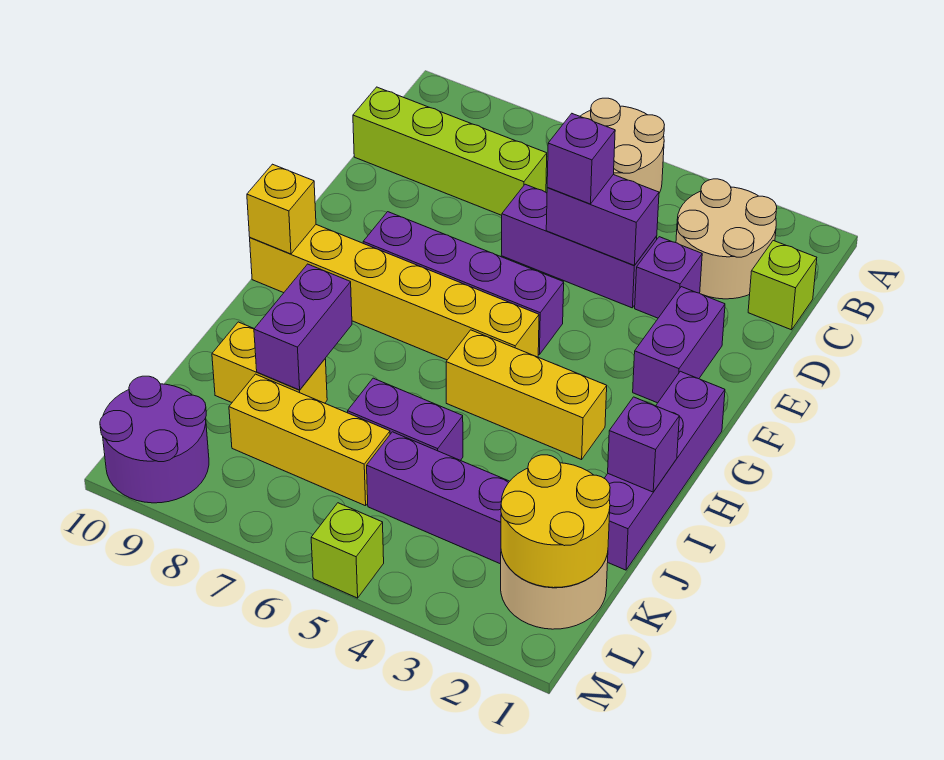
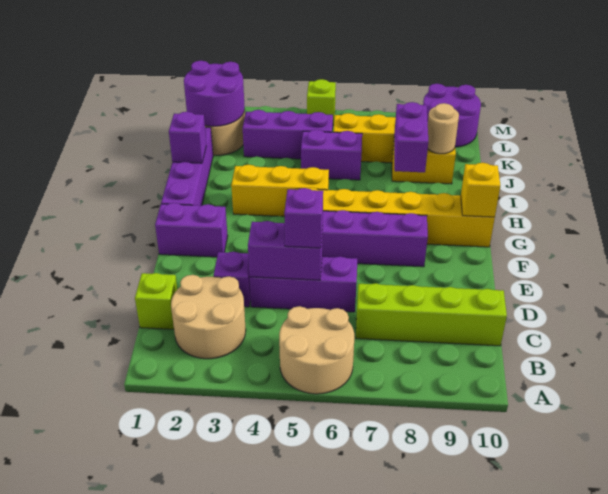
purple 1x2 brick [633,287,725,403] -> purple 1x2 brick turned to [155,203,228,257]
none -> tan 1x1 round brick [428,103,459,154]
yellow 2x2 round brick [501,455,610,588] -> purple 2x2 round brick [184,61,245,126]

